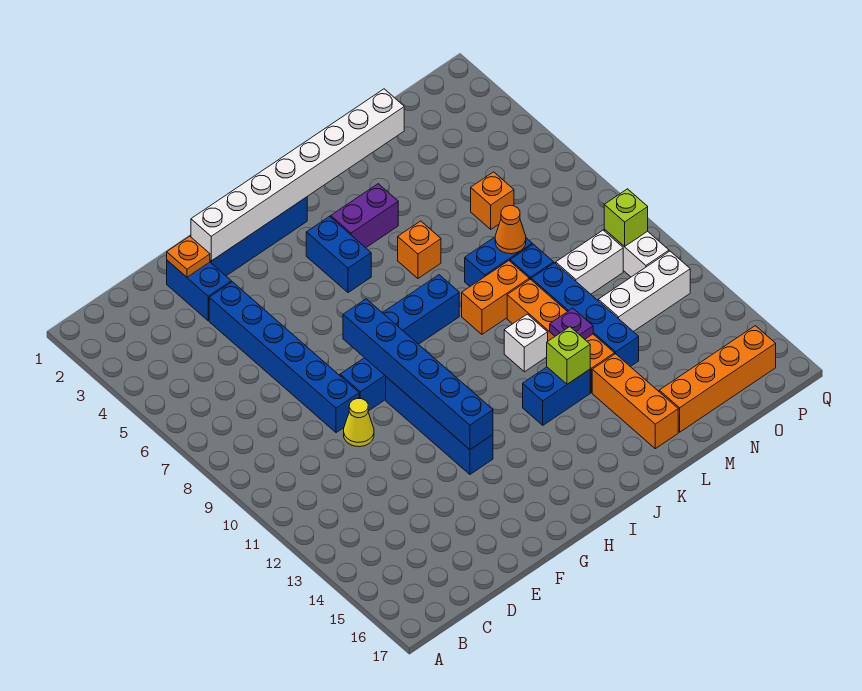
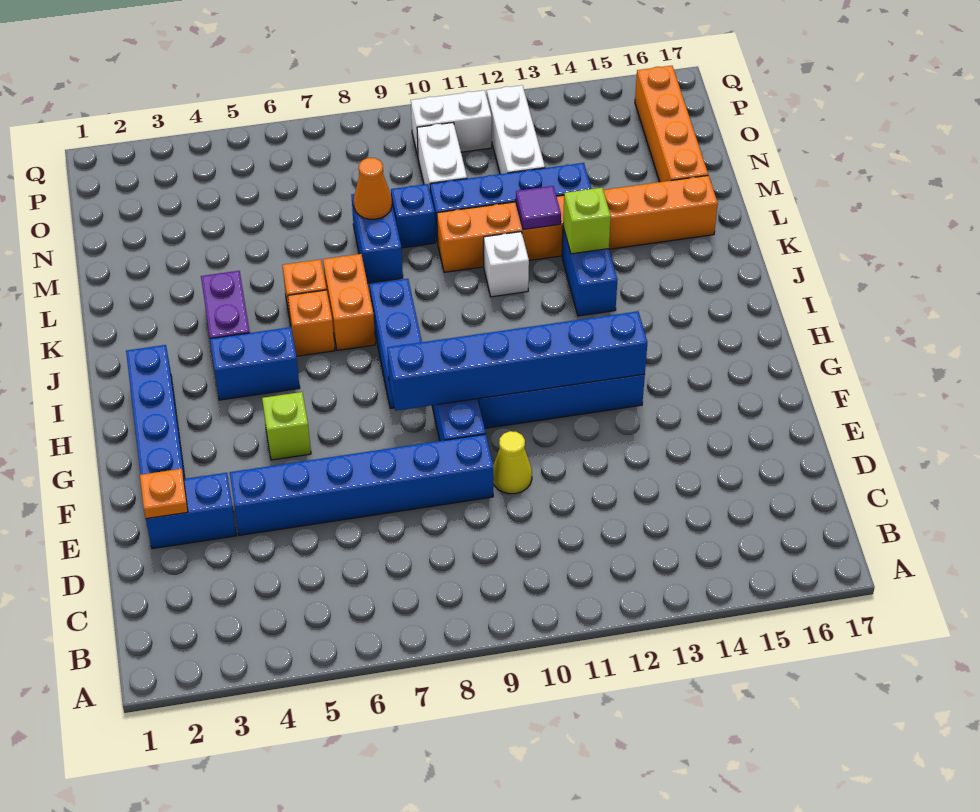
white 1x8 brick [191,89,404,261] -> none
orange 1x2 brick [462,261,529,334] -> orange 1x2 brick moved to [323,254,375,350]
purple 1x1 plate [550,308,593,339] -> purple 1x1 tile [516,186,561,230]
orange 1x1 brick [471,172,514,229] -> orange 1x1 brick moved to [288,290,335,356]
lime 1x1 brick [604,189,648,247] -> lime 1x1 brick moved to [262,392,311,460]

